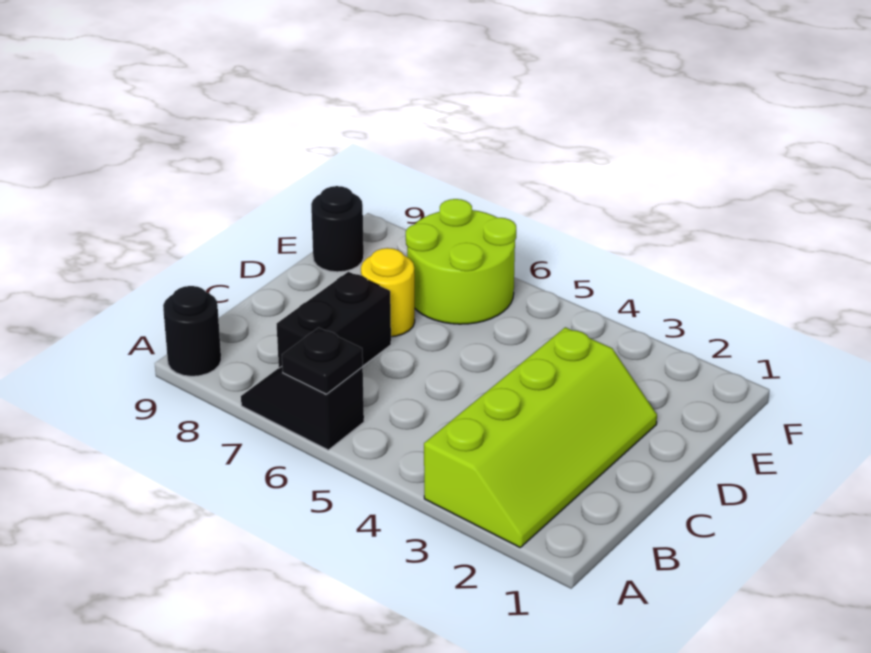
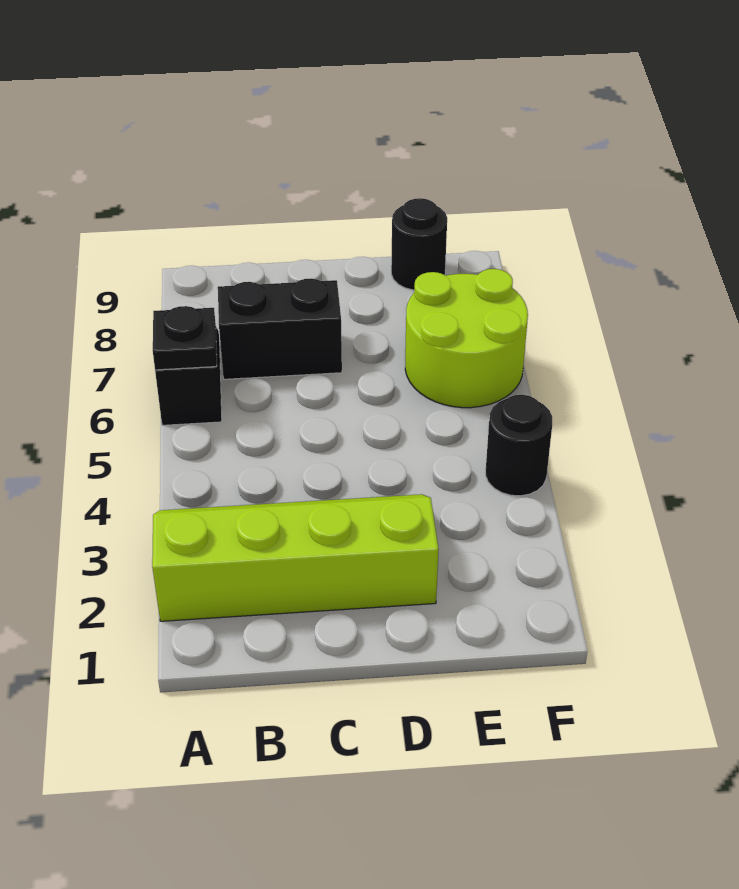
lime 2x4 slope [424,327,657,547] -> lime 2x4 slope turned to [152,494,439,621]
black 1x1 round brick [163,286,221,376] -> black 1x1 round brick moved to [486,395,552,496]
yellow 1x1 round brick [361,248,415,337] -> none

